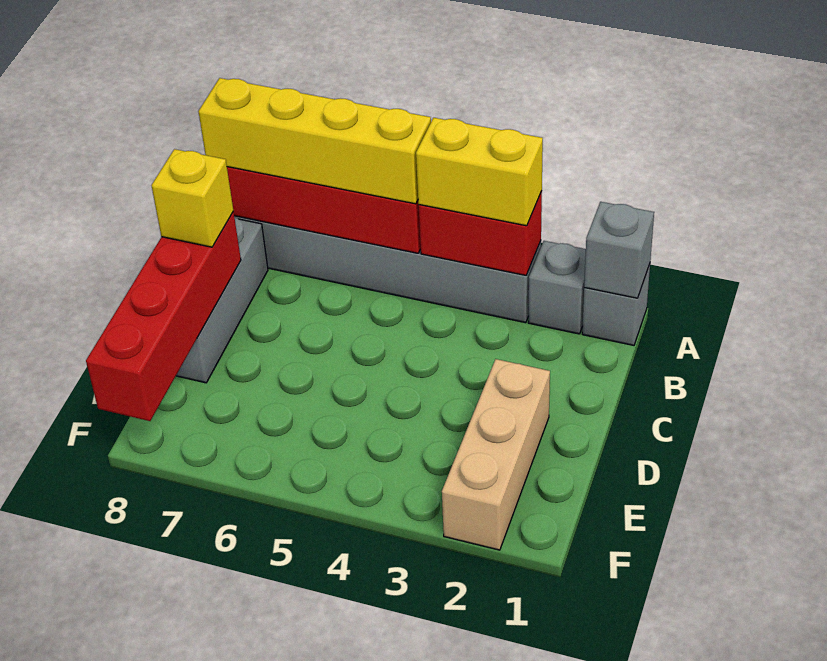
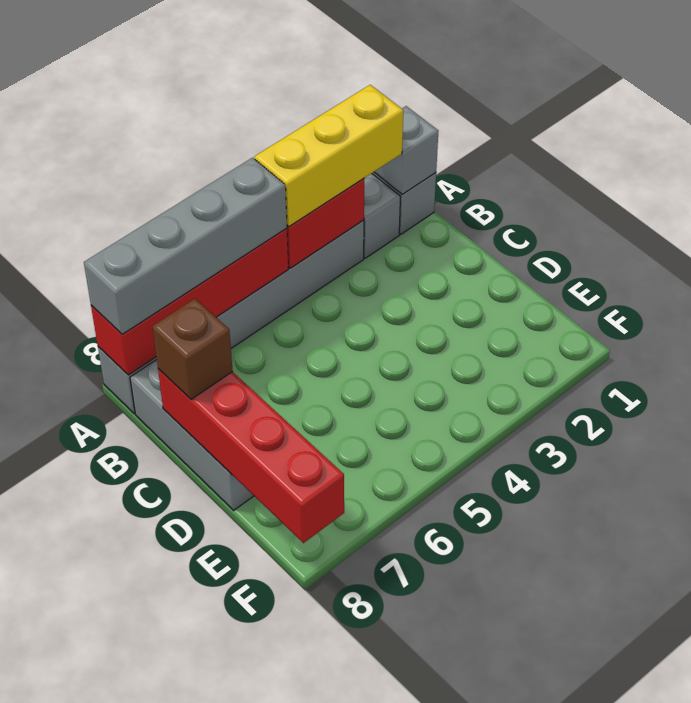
yellow 1x2 brick [416,118,543,226] -> yellow 1x3 brick [254,85,403,227]
yellow 1x4 brick [198,78,431,204] -> grey 1x4 brick [84,158,287,334]
yellow 1x1 brick [151,149,233,247] -> brown 1x1 brick [153,299,233,399]
tan 1x3 brick [442,359,550,550] -> none

